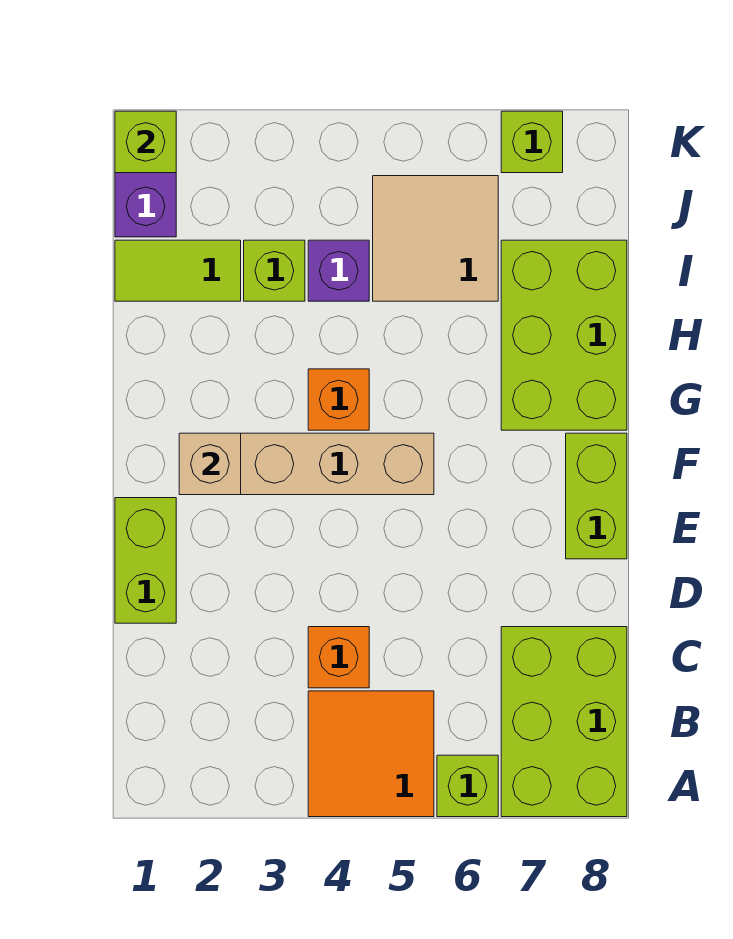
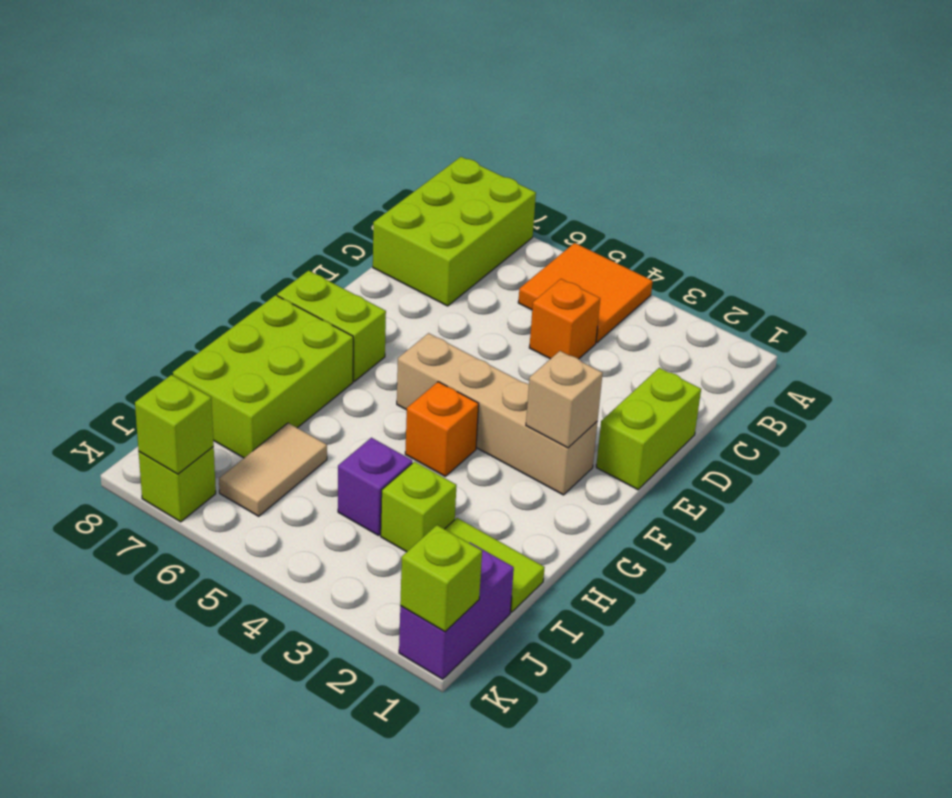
lime 1x1 brick [437,755,498,817] -> lime 1x1 brick moved to [135,375,214,474]
lime 1x2 brick [566,433,627,559] -> lime 1x2 brick turned to [277,271,386,381]
tan 2x2 tile [373,176,498,301] -> tan 1x2 tile [219,423,327,516]

